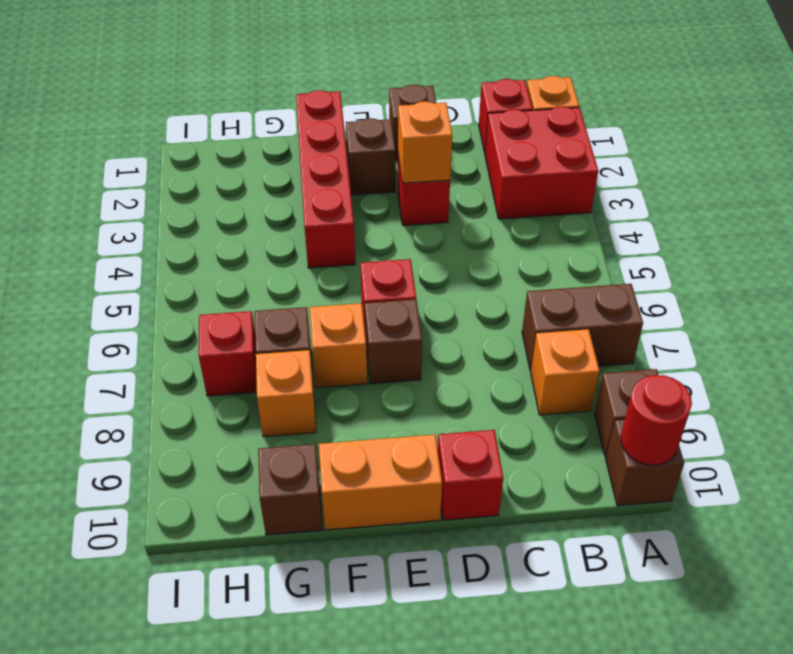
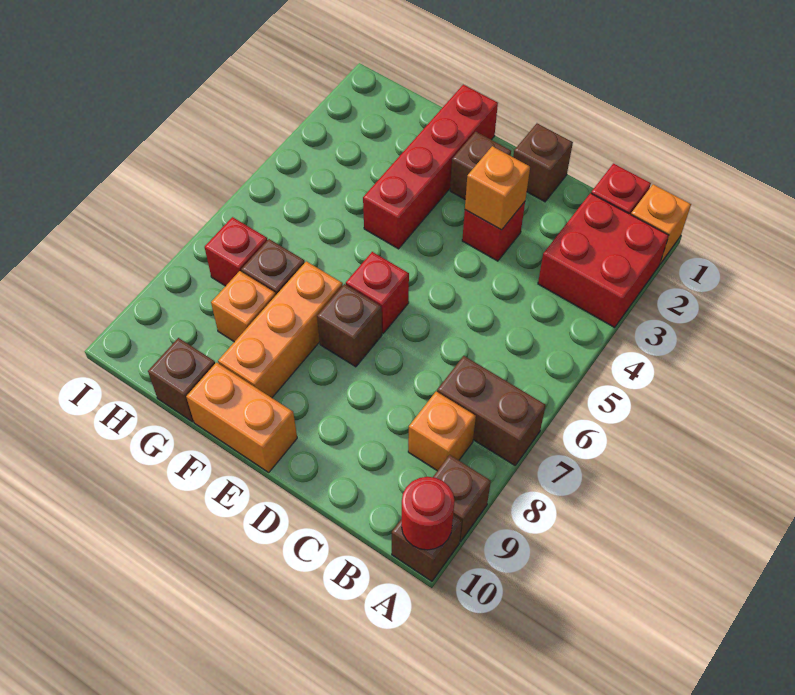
red 1x1 brick [438,430,503,520] -> none
orange 1x1 brick [310,303,367,388] -> orange 1x3 brick [218,261,343,398]

